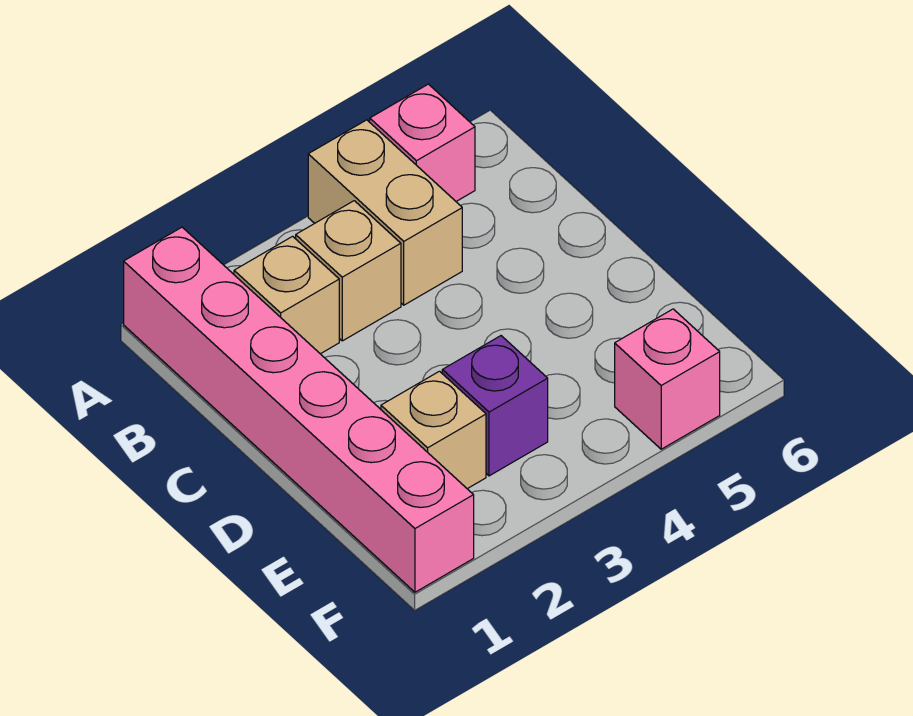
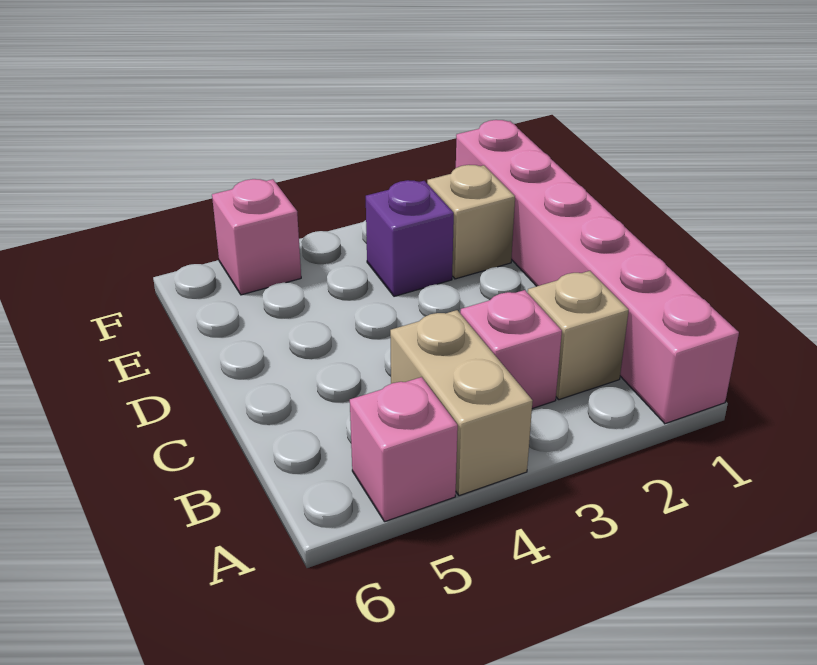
tan 1x1 brick [296,201,401,341] -> pink 1x1 brick [460,290,562,409]

